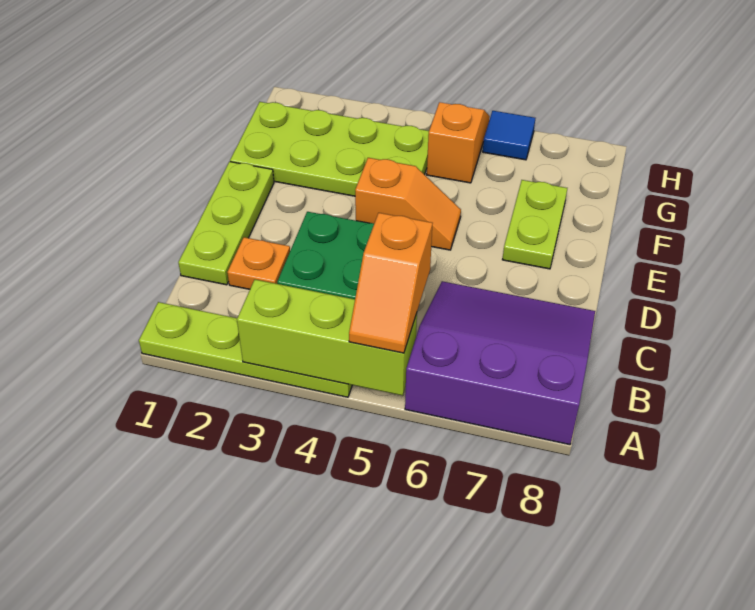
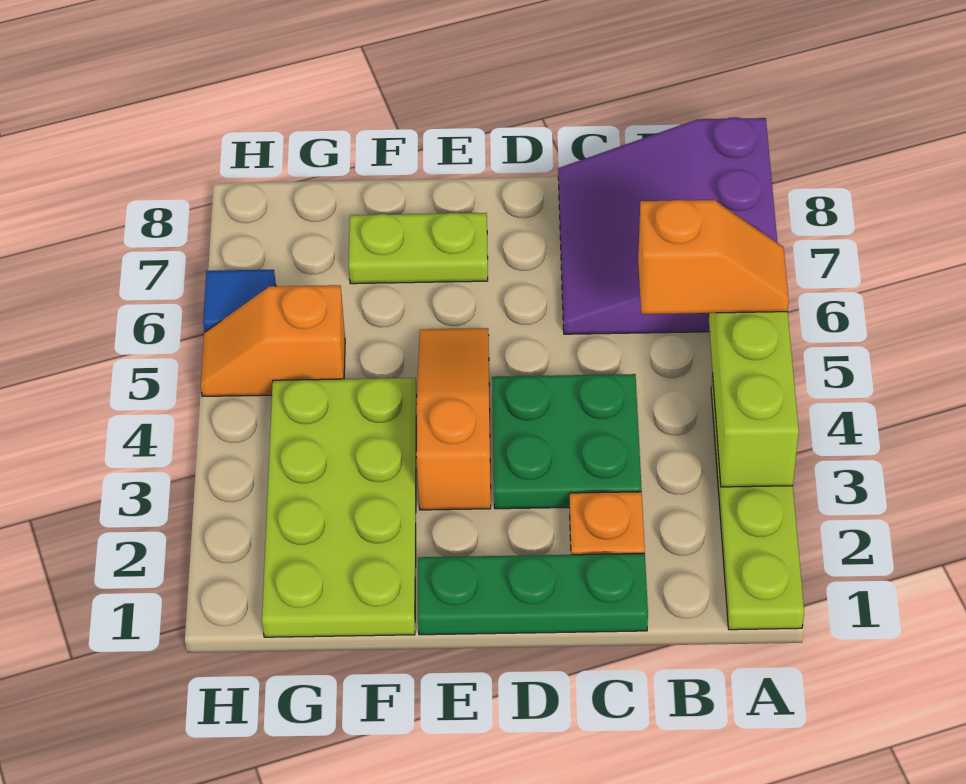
lime 1x3 plate [178,162,274,285] -> green 1x3 plate [418,553,648,635]
orange 1x2 slope [355,158,461,250] -> orange 1x3 slope [416,328,491,510]

